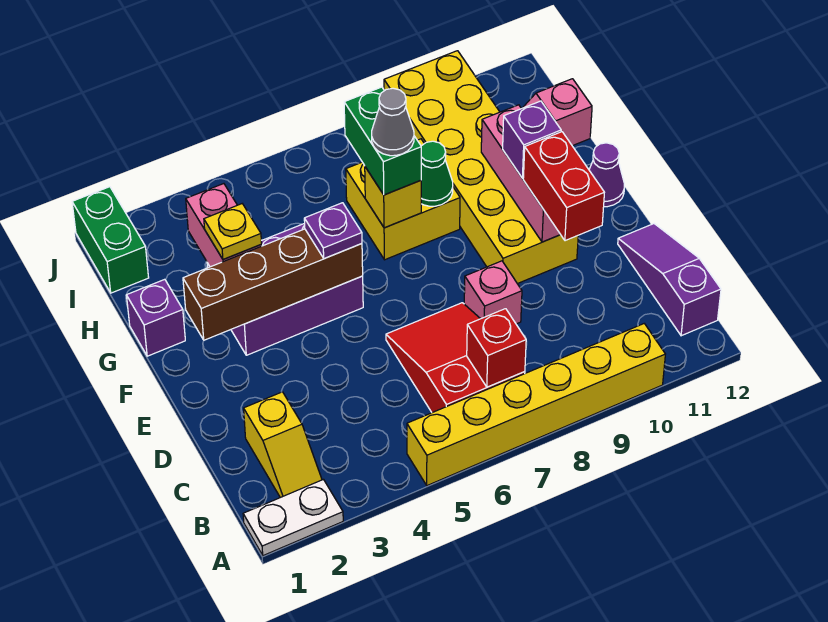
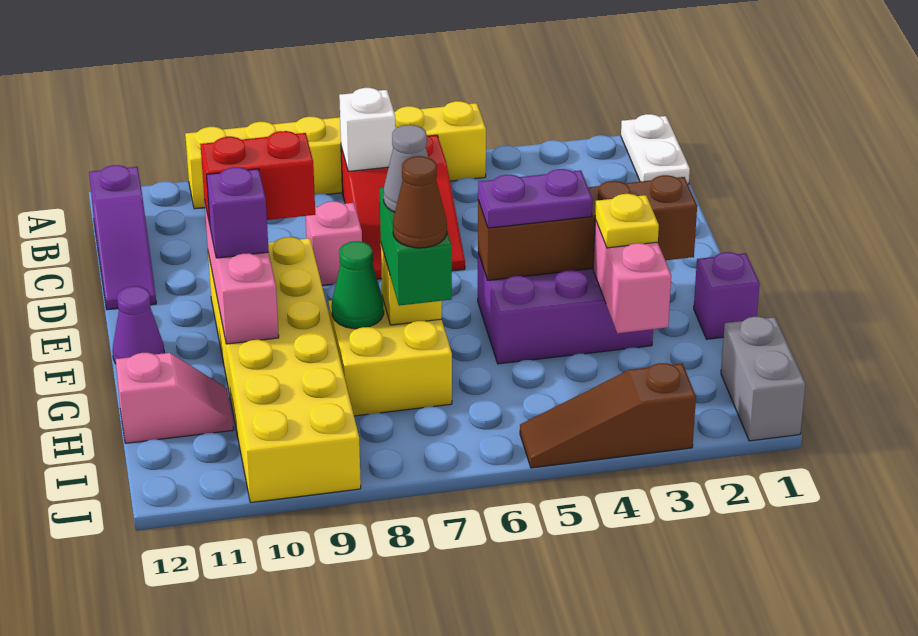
white 1x2 plate [243,480,343,556] -> white 1x2 plate turned to [621,114,690,184]
yellow 1x2 slope [244,392,322,498] -> none
red 1x1 brick [467,309,526,387] -> white 1x1 brick [339,88,395,171]
red 1x2 brick [523,132,604,241] -> red 1x2 brick turned to [200,131,315,224]
purple 1x1 plate [304,203,362,259] -> purple 1x2 plate [478,169,593,228]
none -> brown 1x1 cone [393,156,447,248]
green 1x2 brick [72,187,149,293] -> grey 1x2 brick [721,317,805,441]
none -> brown 1x3 slope [520,363,696,468]

